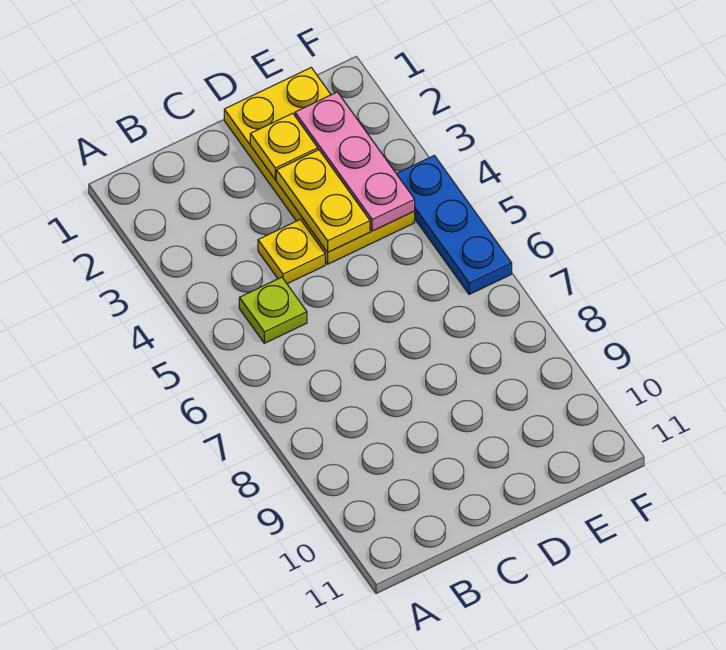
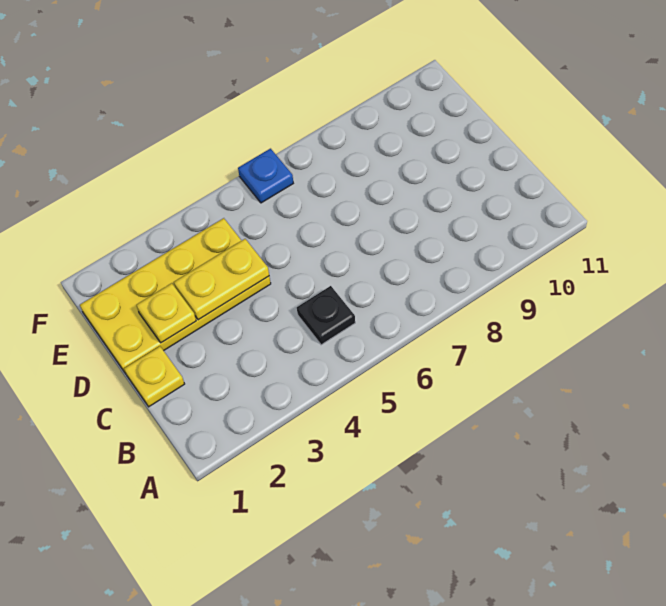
lime 1x1 plate [239,277,307,343] -> black 1x1 plate [297,286,355,345]
yellow 1x1 plate [258,219,325,284] -> yellow 1x1 plate moved to [124,346,184,407]
pink 1x3 plate [295,92,415,231] -> none
blue 1x3 plate [396,156,512,295] -> blue 1x1 plate [238,149,293,203]

